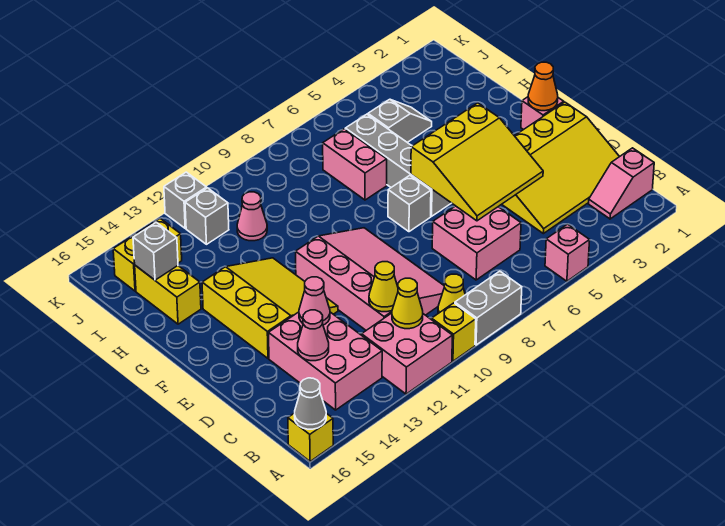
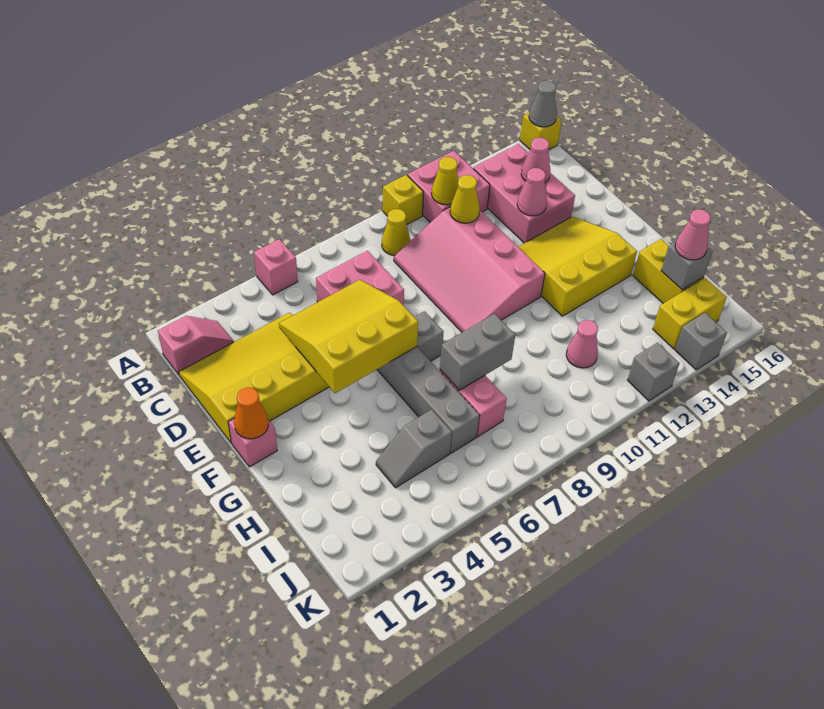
grey 1x2 brick [455,271,522,345] -> grey 1x2 brick moved to [440,314,515,390]
yellow 3x3 slope [202,258,338,358] -> yellow 3x3 slope turned to [518,217,637,316]
none -> pink 1x1 cone [675,209,711,260]
grey 1x1 brick [185,188,229,244] -> grey 1x1 brick moved to [675,313,727,370]

